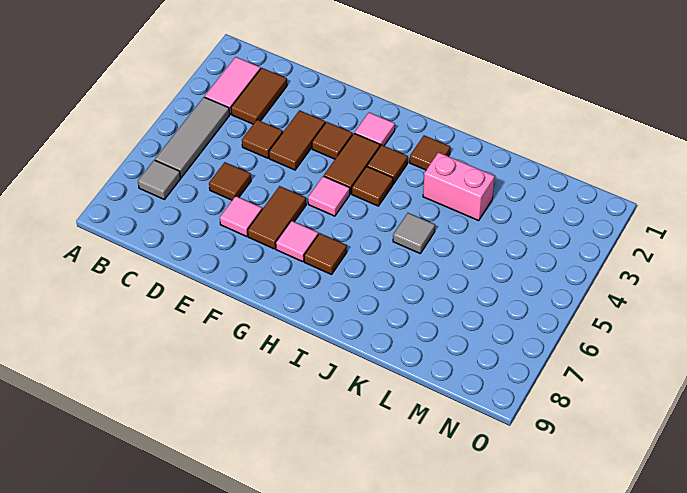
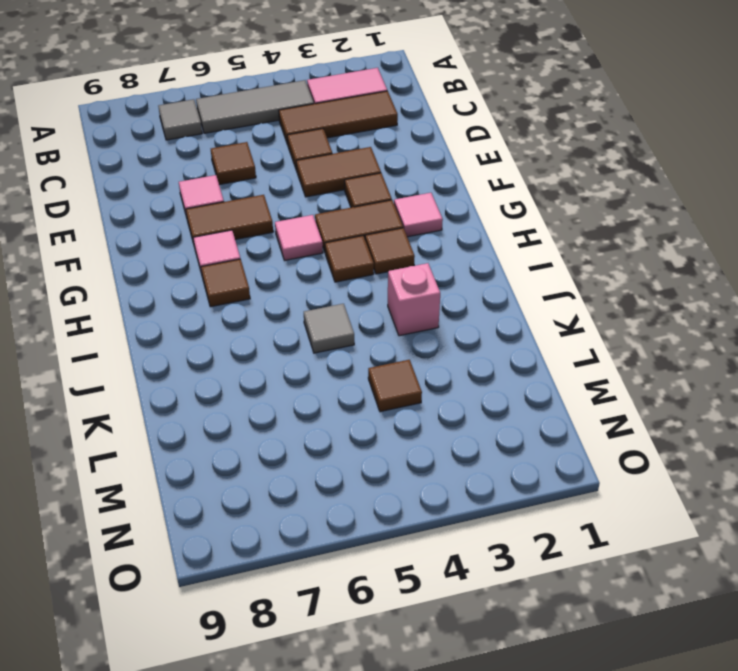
brown 1x2 tile [231,68,287,124] -> brown 1x3 tile [279,91,398,145]
brown 1x1 tile [410,135,450,170] -> brown 1x1 tile moved to [368,360,422,412]
pink 1x2 brick [423,152,495,221] -> pink 1x1 brick [388,263,440,336]

